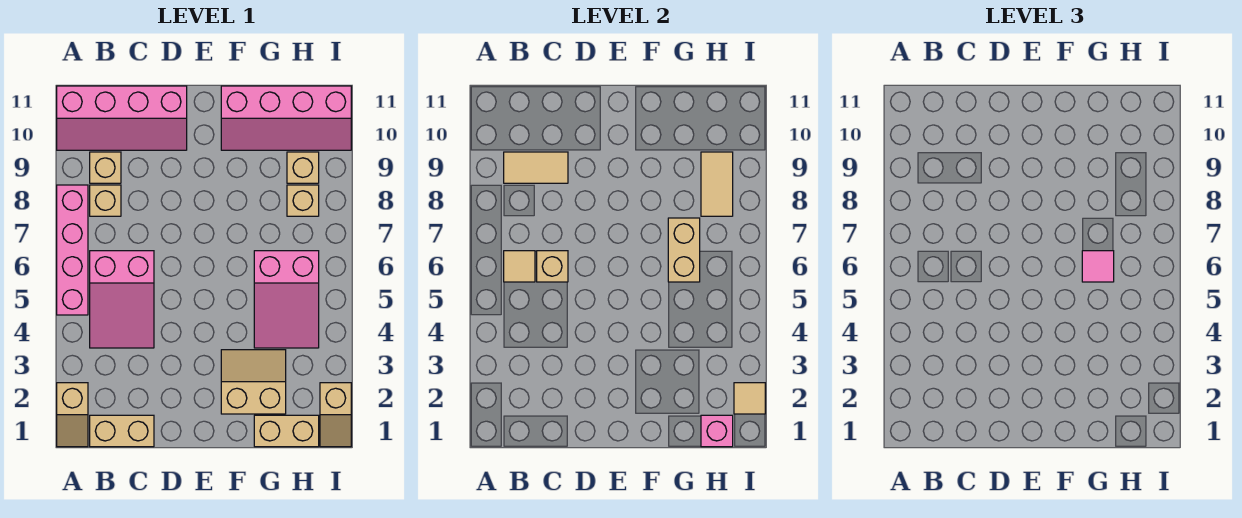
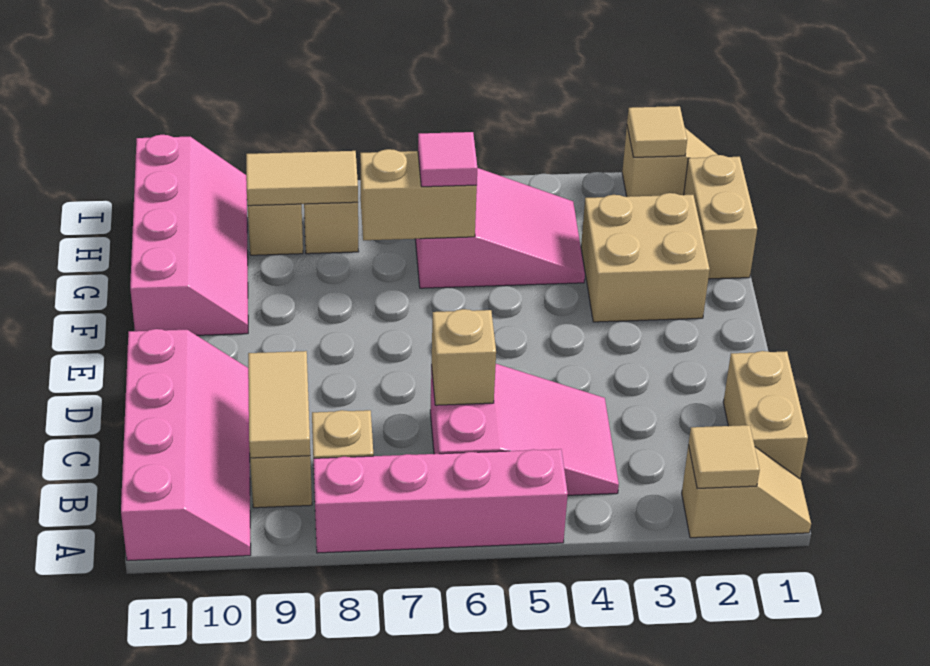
tan 1x1 tile [504,251,535,282] -> tan 1x1 tile moved to [689,425,760,488]
tan 2x2 slope [221,350,286,414] -> tan 2x2 brick [581,193,710,322]
pink 1x1 brick [701,415,733,447] -> none

